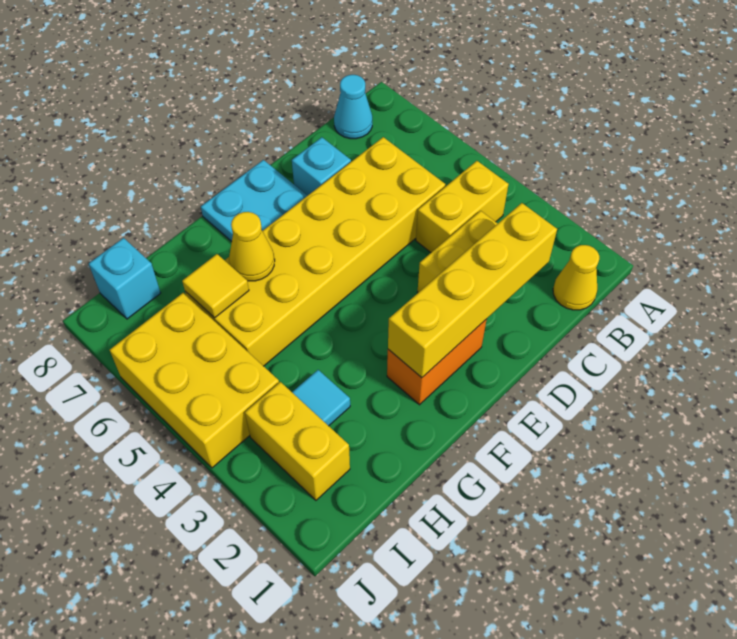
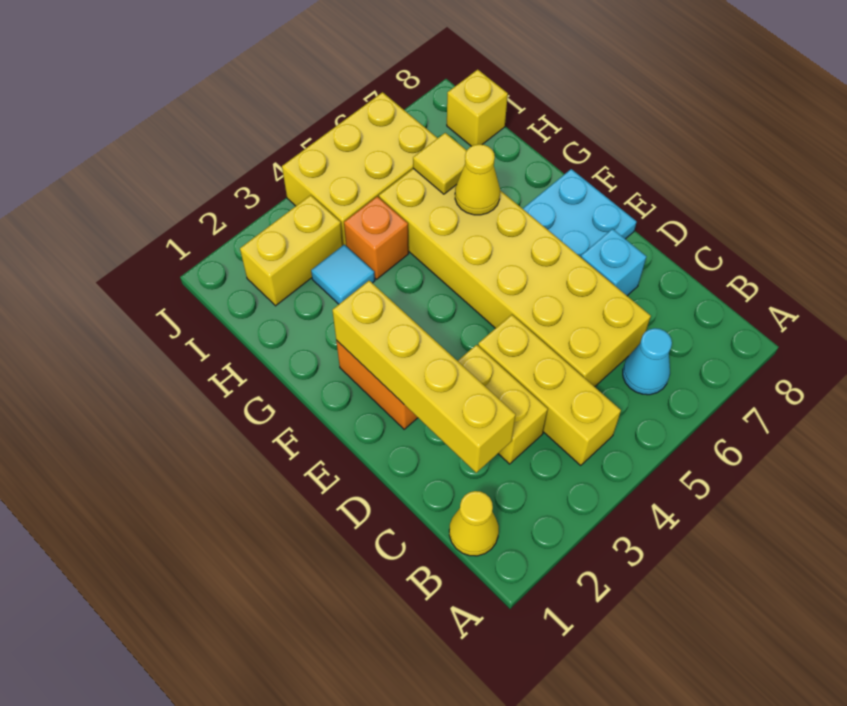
yellow 1x2 brick [416,161,509,252] -> yellow 1x3 brick [478,315,621,466]
cyan 1x1 cone [334,75,372,139] -> cyan 1x1 cone moved to [623,328,672,395]
none -> orange 1x1 brick [344,196,409,279]
cyan 1x1 brick [89,238,160,319] -> yellow 1x1 brick [447,70,508,146]

